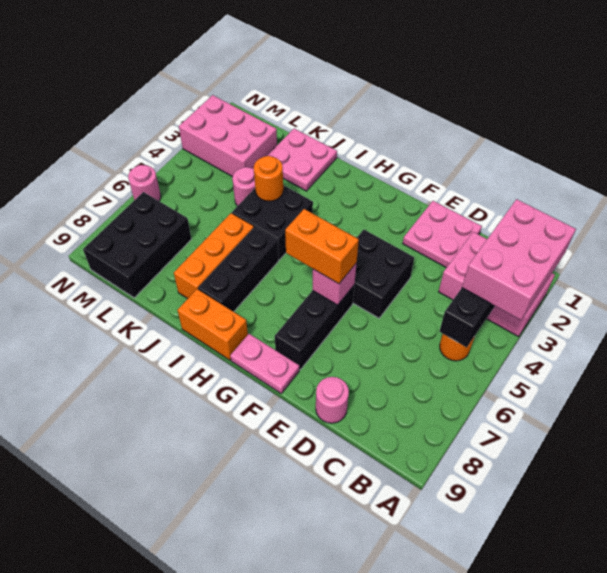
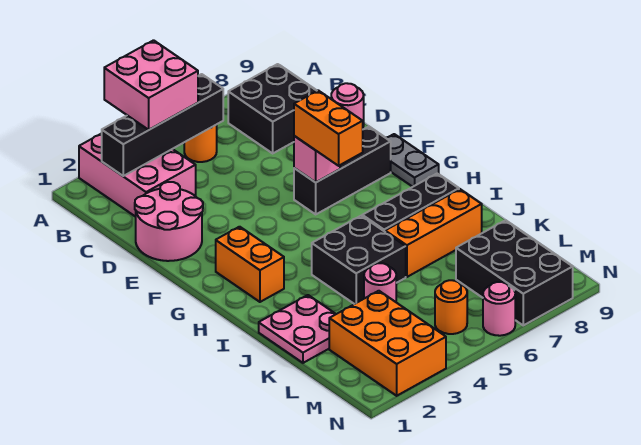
pink 2x3 brick [462,199,576,320] -> pink 2x2 brick [104,40,198,130]
pink 2x2 plate [403,201,482,268] -> pink 2x2 round brick [135,182,203,261]
black 2x2 brick [353,230,414,318] -> black 2x2 brick moved to [228,64,317,153]
pink 1x2 plate [230,334,299,393] -> grey 1x2 plate [386,134,439,187]
orange 1x2 brick [177,289,248,360] -> orange 1x2 brick moved to [216,227,284,302]
orange 1x1 round brick [254,156,283,201] -> orange 1x1 round brick moved to [435,280,467,334]
pink 2x3 brick [179,95,277,177] -> orange 2x3 brick [329,291,446,396]
black 2x3 brick [83,192,191,298] -> black 2x3 brick turned to [456,220,573,325]

